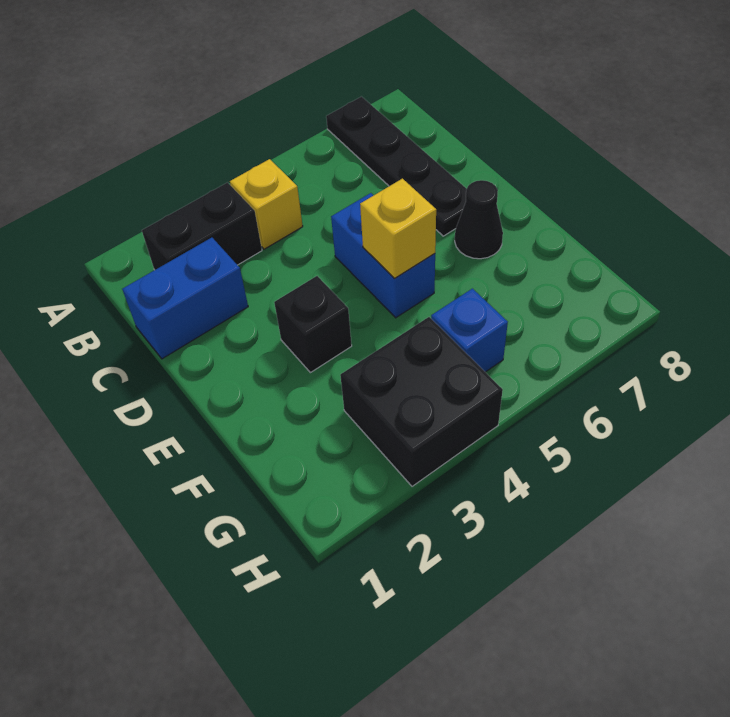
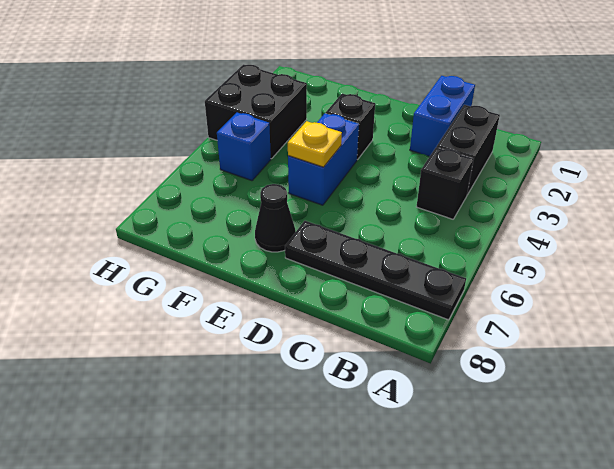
yellow 1x1 brick [230,159,303,249] -> black 1x1 brick [416,147,473,219]
blue 1x2 brick [331,193,435,318] -> blue 1x2 brick turned to [288,113,359,205]
yellow 1x1 brick [360,179,436,278] -> yellow 1x1 plate [288,121,342,167]

